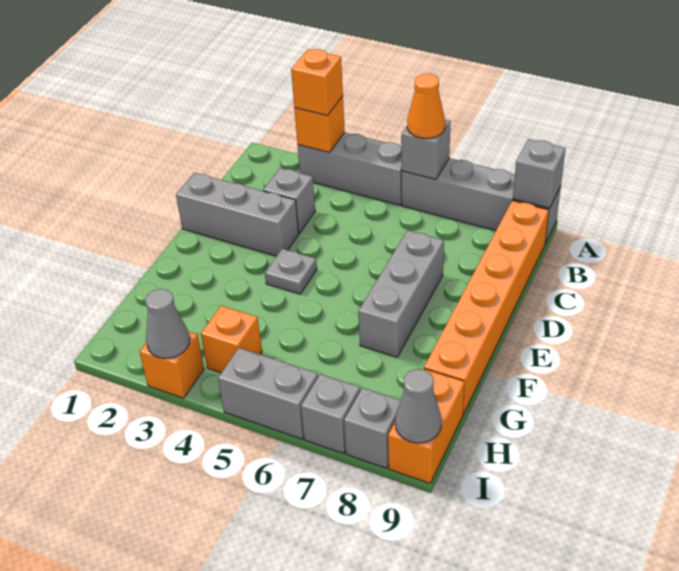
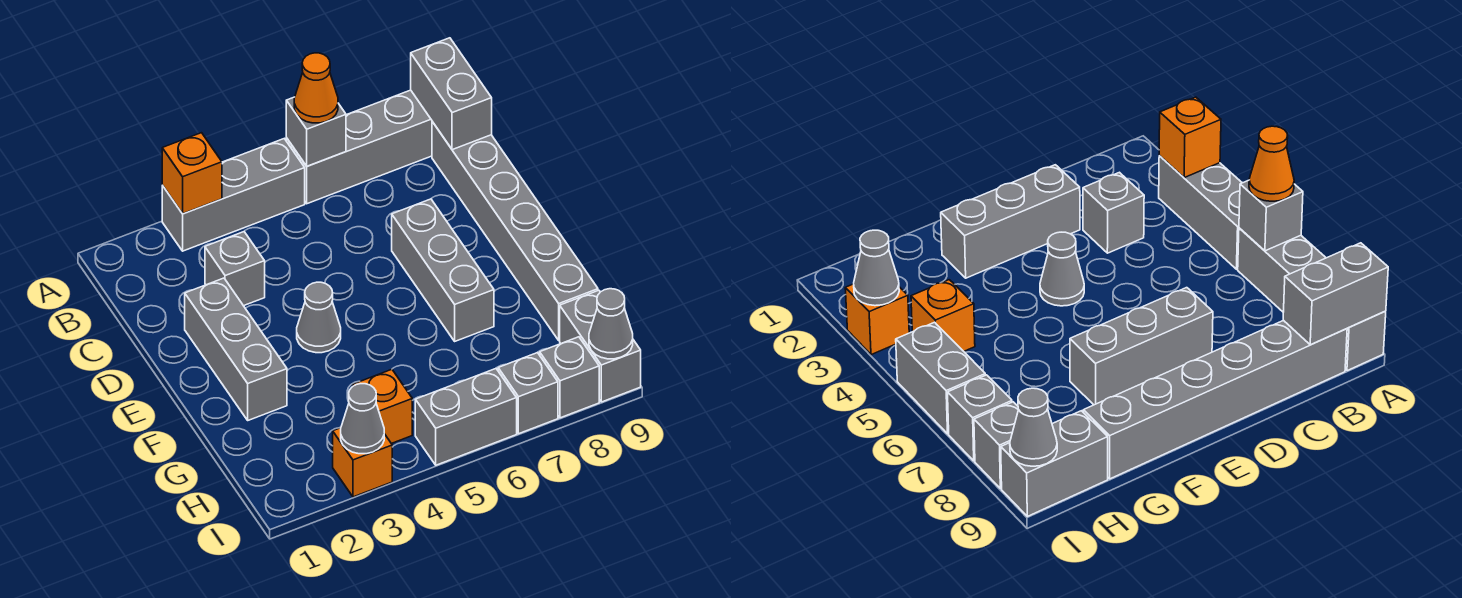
orange 1x1 brick [291,49,343,115] -> none
grey 1x1 brick [513,139,566,208] -> grey 1x2 brick [411,38,492,150]
orange 1x6 brick [424,201,549,415] -> grey 1x6 brick [432,122,598,340]
grey 1x3 brick [176,173,299,256] -> grey 1x3 brick turned to [185,278,287,420]
grey 1x1 plate [265,249,317,294] -> grey 1x1 cone [297,282,341,353]
orange 1x2 brick [388,369,465,483] -> grey 1x2 brick [560,290,641,402]

